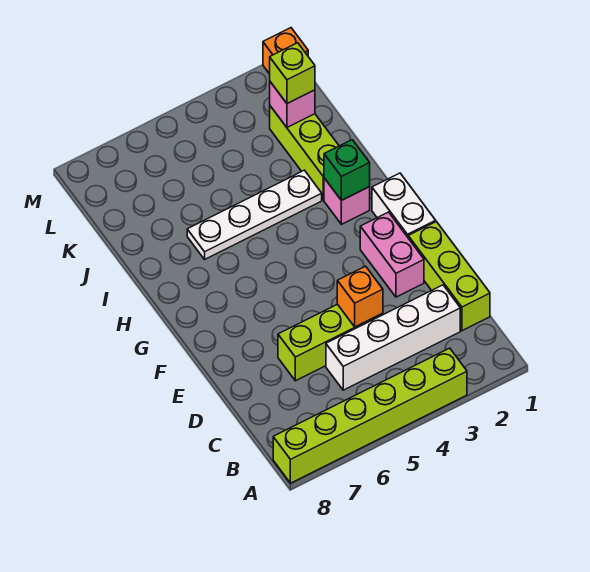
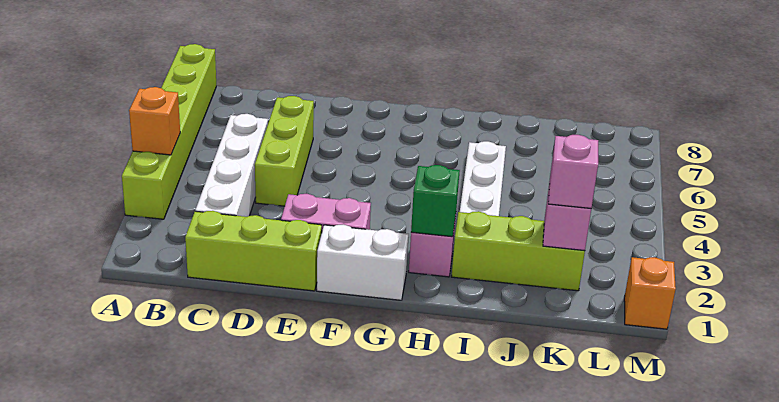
orange 1x1 brick [337,266,383,327] -> orange 1x1 brick moved to [129,87,180,155]
lime 1x1 brick [270,43,315,103] -> pink 1x1 brick [548,135,598,208]

